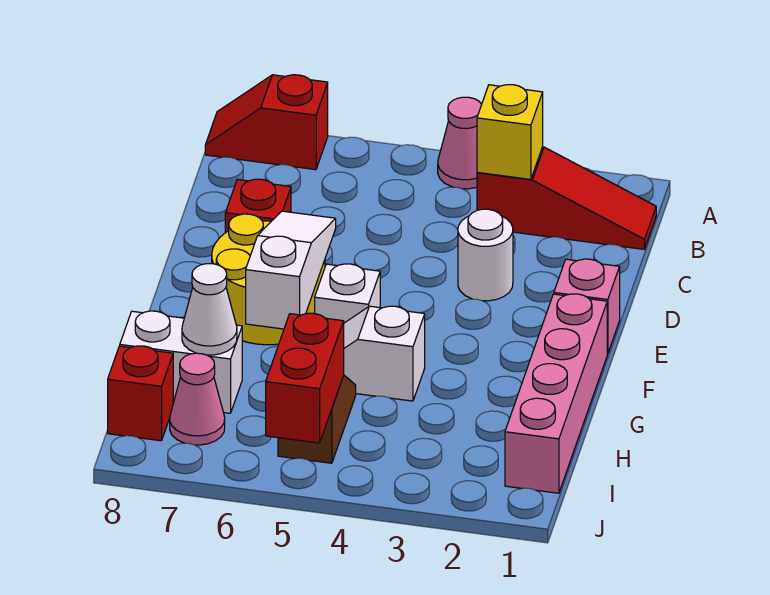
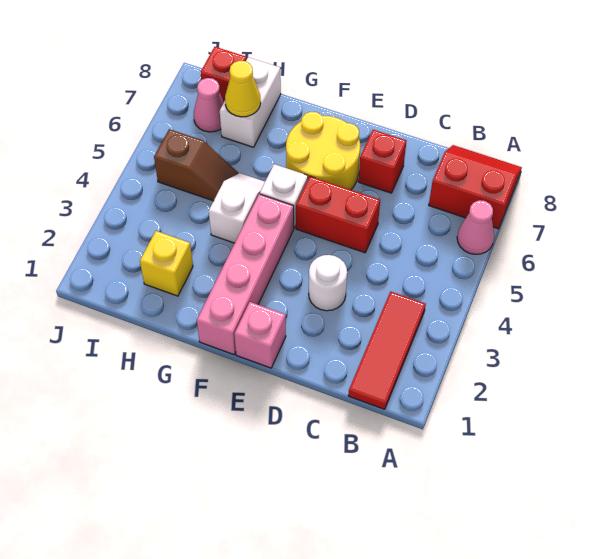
pink 1x1 cone [438,97,482,189] -> pink 1x1 cone moved to [457,200,494,254]
red 1x2 slope [205,75,328,170] -> red 2x2 slope [429,145,522,229]
red 1x3 slope [477,147,656,249] -> red 1x3 tile [348,292,426,409]
yellow 1x1 brick [477,85,543,179] -> yellow 1x1 brick moved to [140,231,193,296]
white 1x3 slope [246,211,336,329] -> none
pink 1x4 brick [505,294,607,493] -> pink 1x4 brick turned to [197,194,294,355]
white 1x1 cone [182,264,237,355] -> yellow 1x1 cone [225,61,261,117]
red 1x2 brick [266,313,344,443] -> red 1x2 brick moved to [296,176,380,253]

